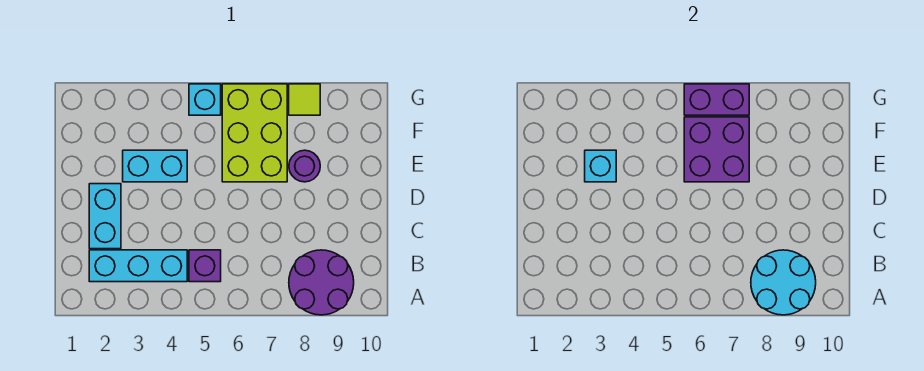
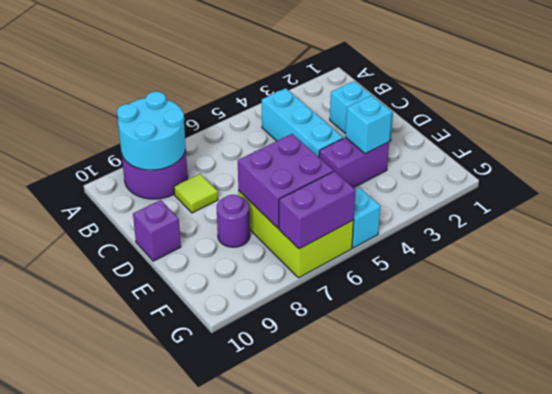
cyan 1x3 brick [89,250,187,282] -> cyan 1x3 brick turned to [262,88,343,157]
purple 1x1 brick [189,250,221,282] -> purple 1x1 brick moved to [133,200,181,261]
cyan 1x2 brick [123,150,187,182] -> purple 1x2 brick [319,137,389,188]
lime 1x1 tile [289,84,320,115] -> lime 1x1 tile moved to [174,174,218,213]

